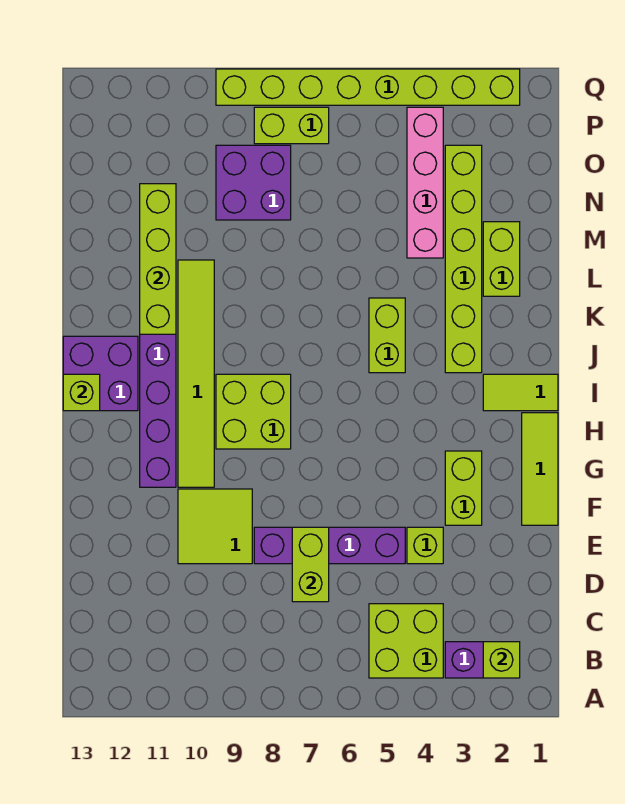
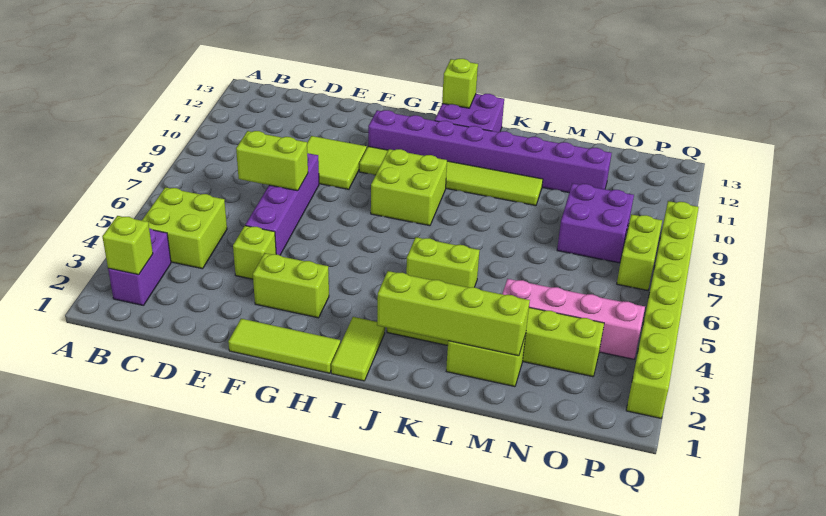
lime 1x4 brick [140,184,176,334] -> lime 1x4 brick moved to [377,271,530,356]

